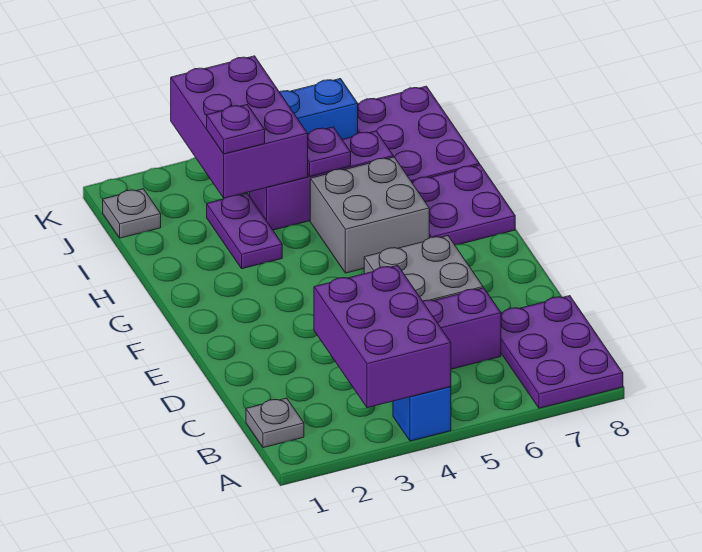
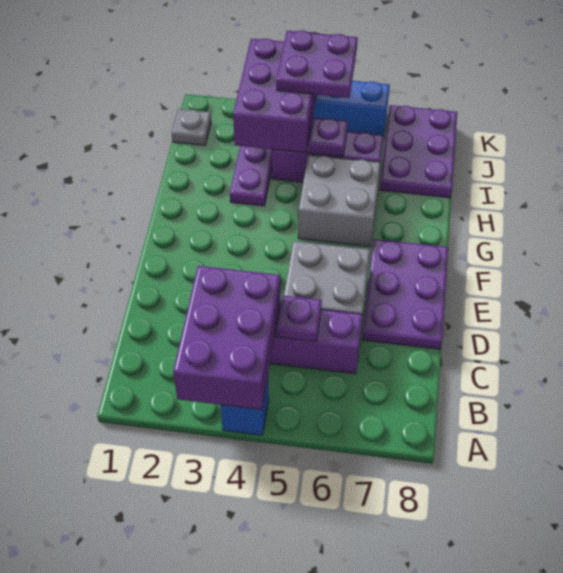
purple 2x3 plate [501,296,623,408] -> purple 2x3 plate moved to [362,239,448,349]
grey 1x1 plate [246,398,304,448] -> none
purple 2x2 plate [412,165,515,245] -> purple 2x2 plate moved to [276,31,358,98]
purple 1x1 plate [207,105,265,154] -> purple 1x1 plate moved to [277,295,322,342]

